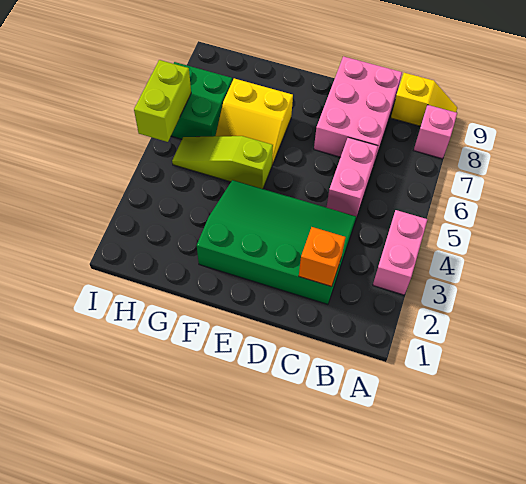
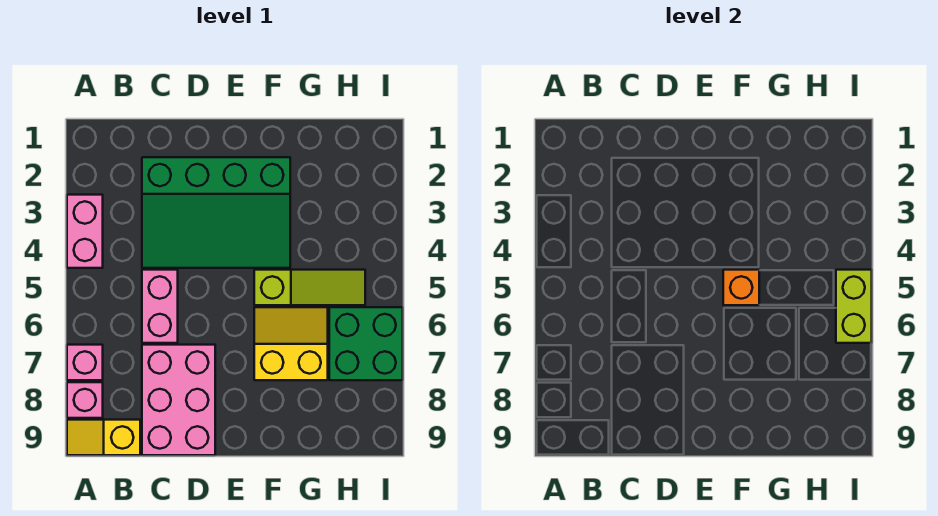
none -> pink 1x1 brick [67,345,103,380]
orange 1x1 brick [299,227,346,287] -> orange 1x1 brick moved to [723,270,759,305]

